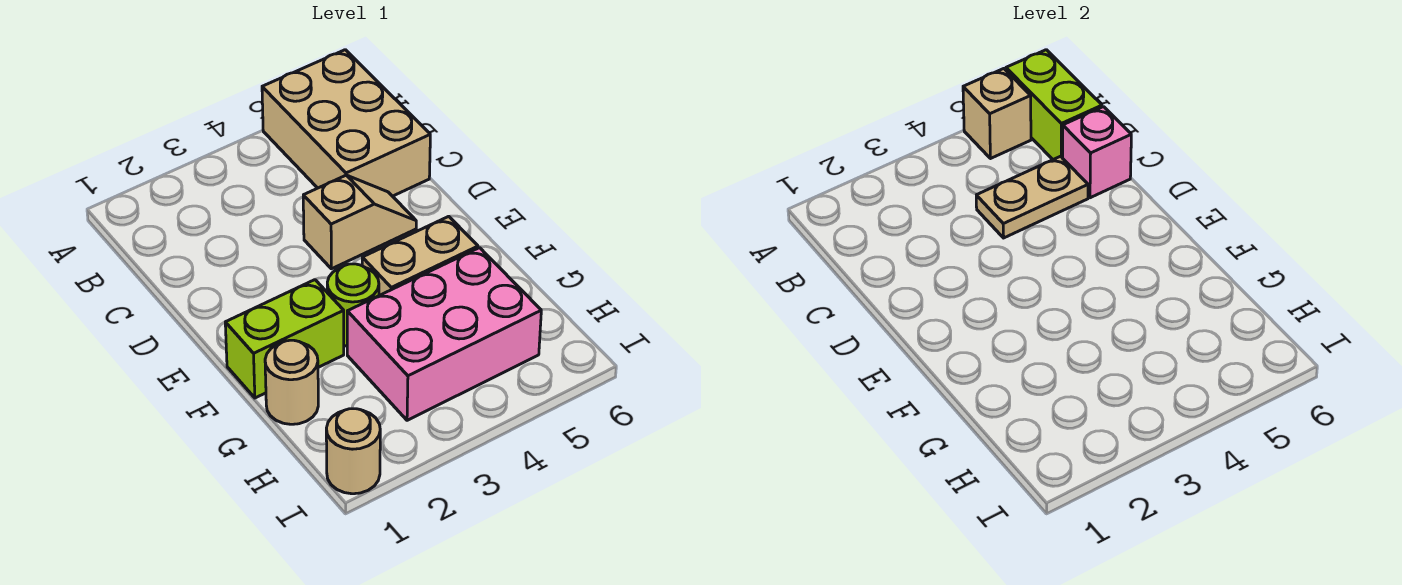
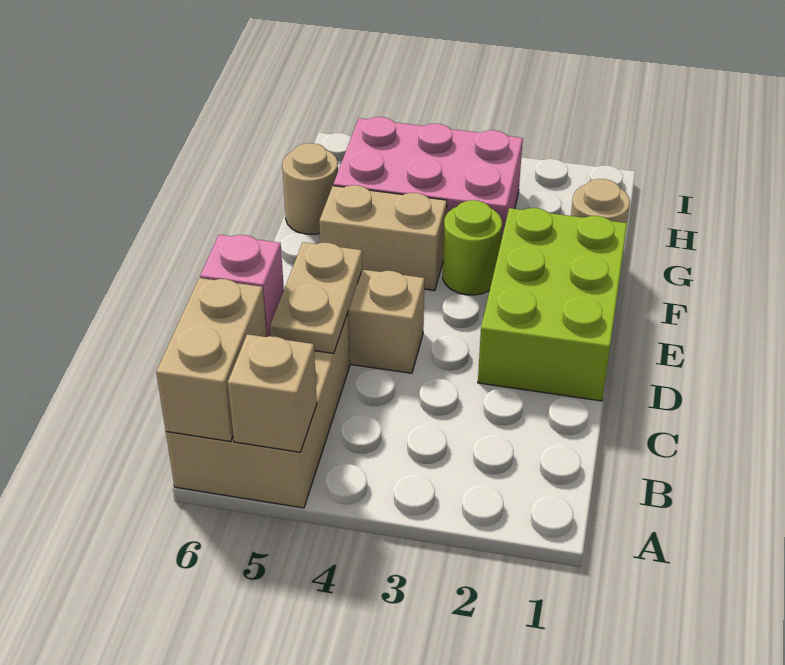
lime 1x2 brick [1006,50,1102,159] -> tan 1x2 brick [156,278,267,442]
tan 1x2 plate [976,156,1088,238] -> tan 1x2 plate turned to [270,242,362,353]
lime 1x2 brick [225,280,344,398] -> lime 2x3 brick [478,208,627,401]
tan 1x1 round brick [326,409,380,494] -> tan 1x1 round brick moved to [282,143,338,235]

